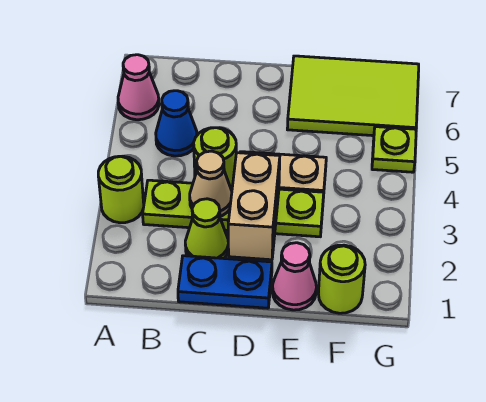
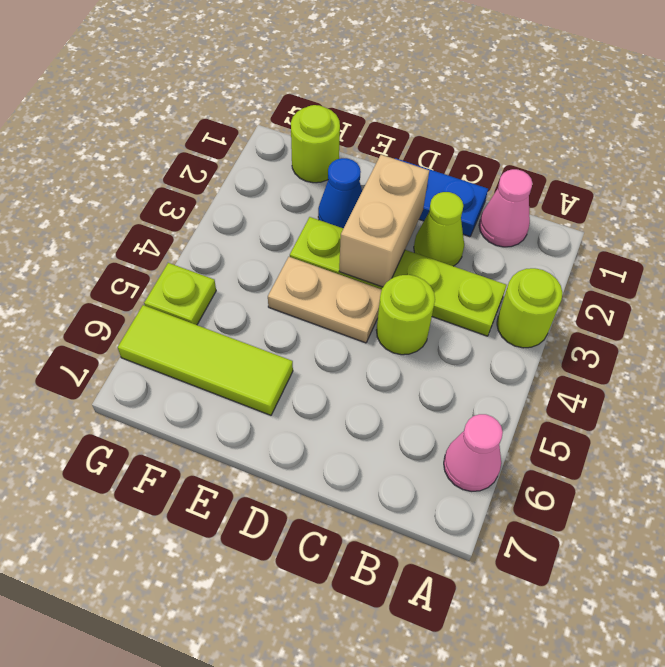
blue 1x1 cone [156,91,197,156] -> blue 1x1 cone moved to [318,158,362,228]
tan 1x1 cone [190,151,232,216] -> none
pink 1x1 cone [272,243,316,310] -> pink 1x1 cone moved to [479,169,532,247]
lime 2x3 tile [287,56,419,136] -> lime 1x3 tile [118,305,293,415]

